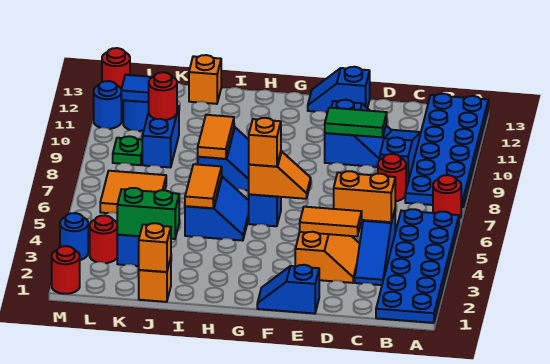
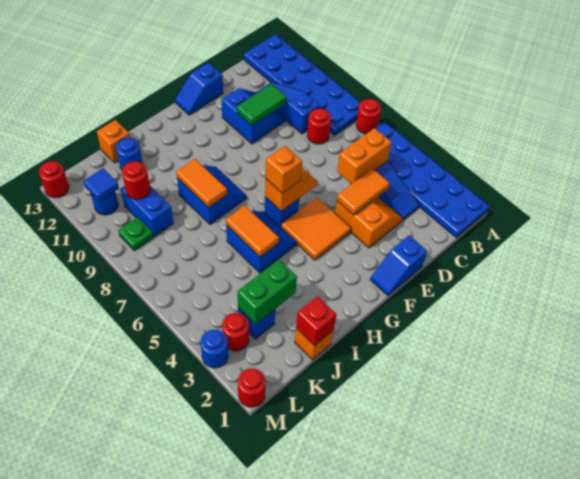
orange 1x1 brick [139,223,171,272] -> red 1x1 brick [296,296,337,346]
orange 2x2 tile [100,171,166,213] -> orange 2x2 tile moved to [281,198,351,260]
blue 1x1 round brick [94,81,122,129] -> blue 1x1 round brick moved to [116,138,143,170]

